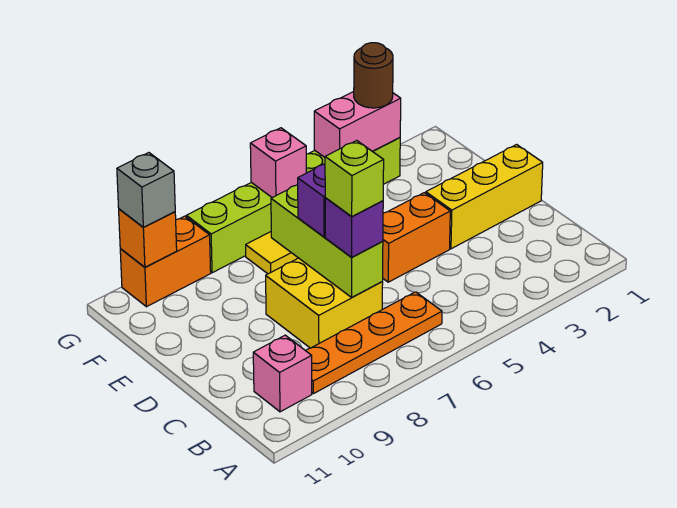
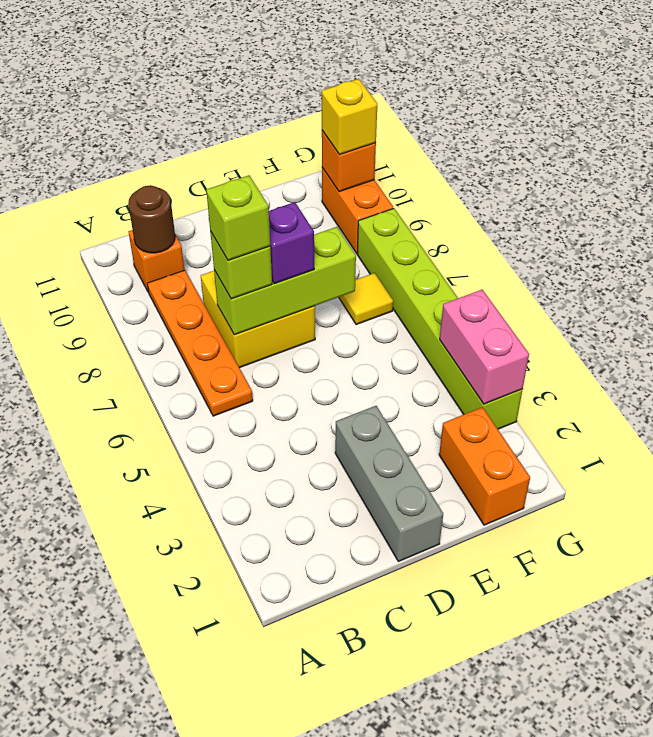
pink 1x1 brick [253,335,312,412] -> orange 1x1 brick [129,230,184,293]
purple 1x1 brick [325,198,383,257] -> lime 1x1 brick [210,231,272,299]
yellow 1x3 brick [426,145,543,249] -> grey 1x3 brick [335,406,443,561]
orange 1x2 brick [383,193,450,282] -> orange 1x2 brick moved to [439,407,530,525]
brown 1x1 round brick [354,43,393,108] -> brown 1x1 round brick moved to [128,185,175,253]
pink 1x1 brick [250,128,306,198] -> none
grey 1x1 brick [117,153,175,227] -> yellow 1x1 brick [322,79,377,155]

